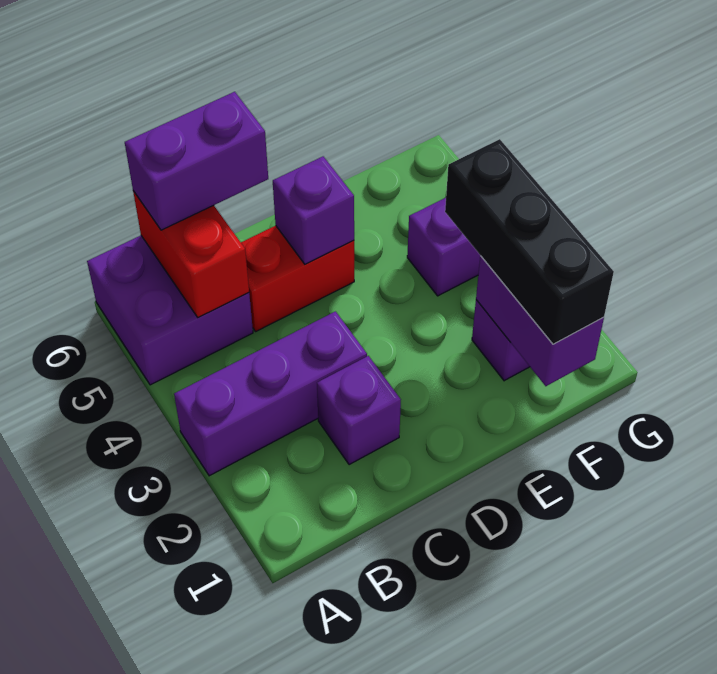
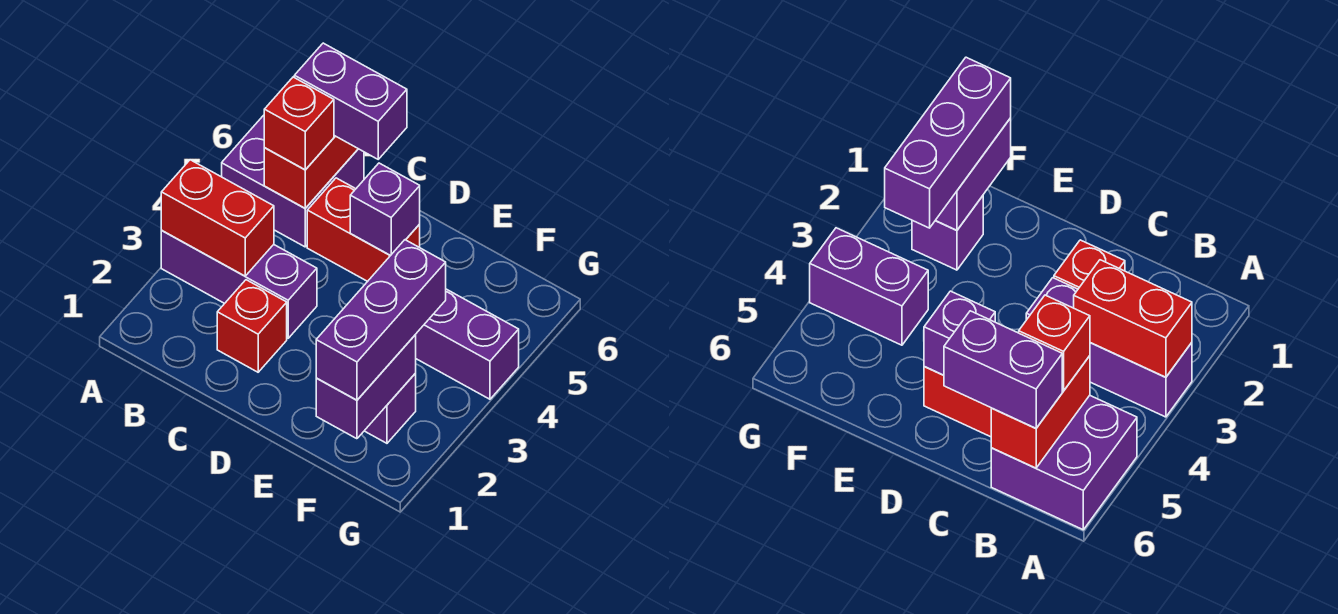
none -> red 1x2 brick [161,160,274,276]
none -> red 1x1 brick [264,77,334,170]
purple 1x1 brick [317,356,401,465] -> red 1x1 brick [217,280,287,372]
black 1x3 brick [445,139,614,344] -> purple 1x3 brick [316,240,446,400]

